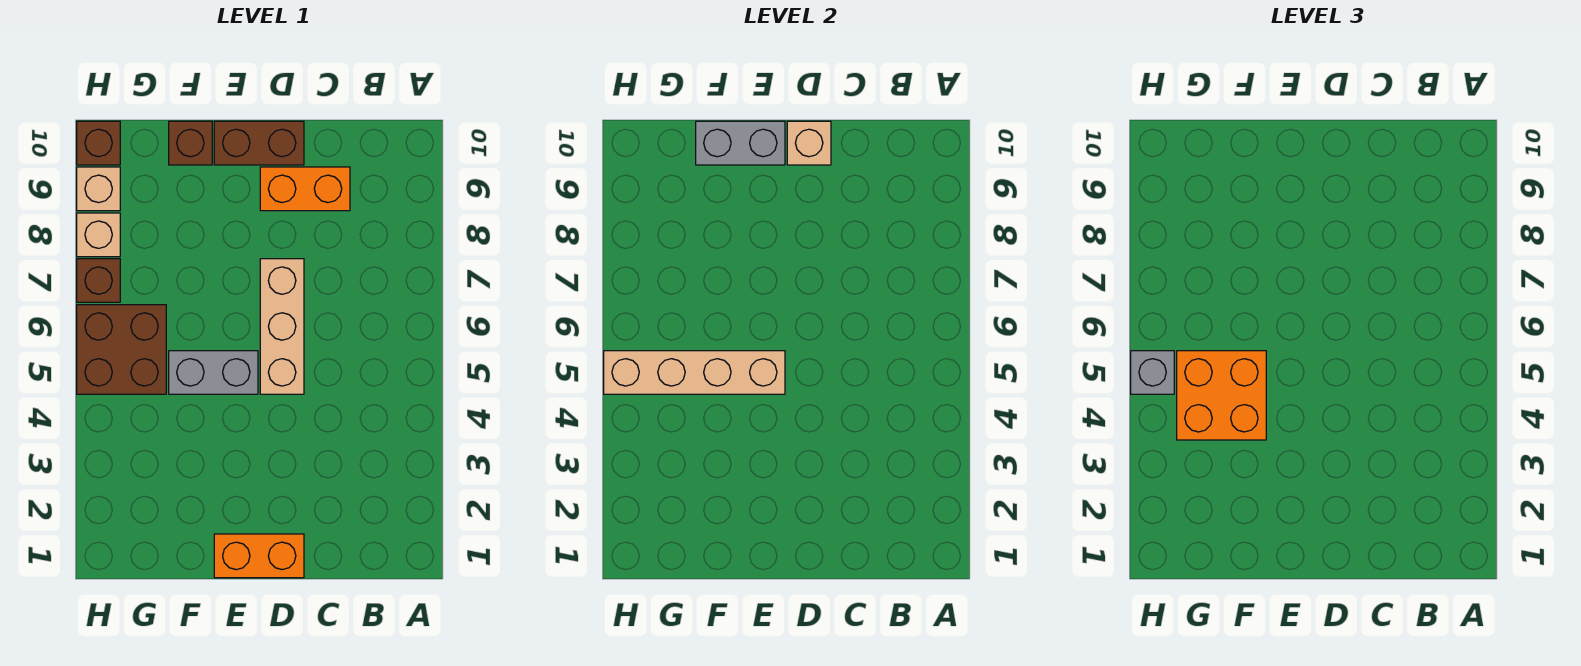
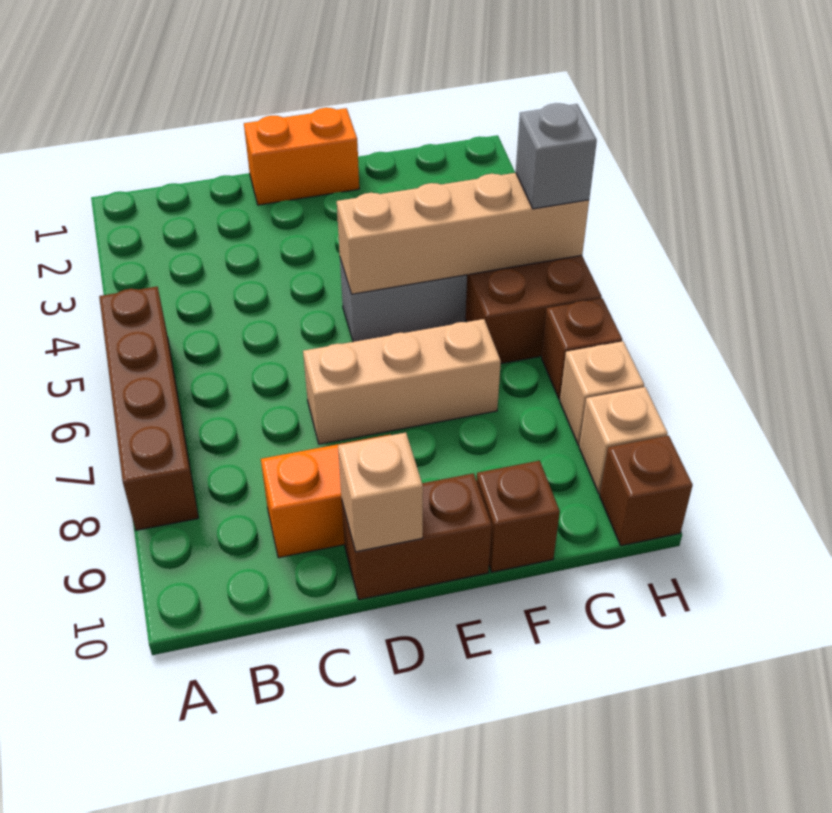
none -> brown 1x4 brick [99,287,198,530]
tan 1x3 brick [260,259,304,394] -> tan 1x3 brick turned to [303,319,501,444]
grey 1x2 brick [696,121,785,165] -> none
orange 2x2 brick [1177,351,1266,440] -> none

